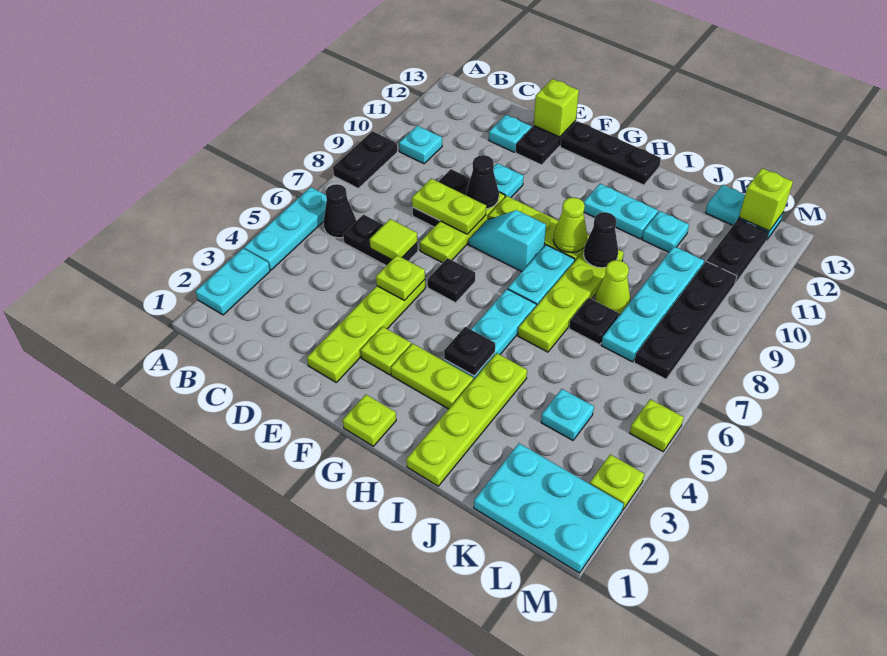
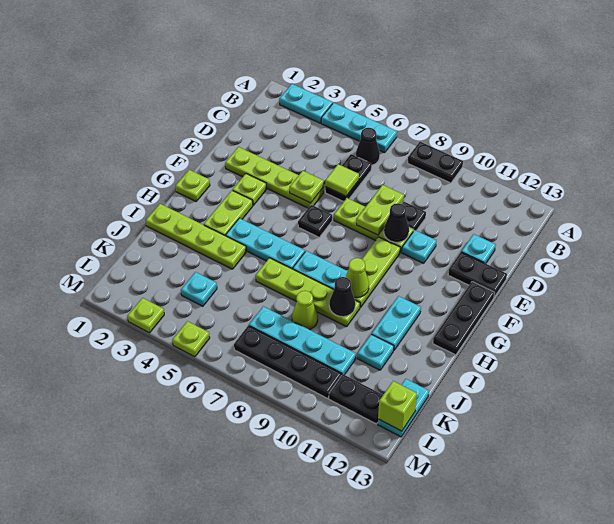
cyan 1x1 plate [399,126,442,164] -> none
lime 1x1 brick [534,79,579,137] -> none
cyan 1x2 slope [469,210,546,272] -> none
black 1x1 plate [444,327,495,376] -> none
black 1x1 plate [569,298,619,345] -> none
cyan 2x3 plate [474,443,624,573] -> none

